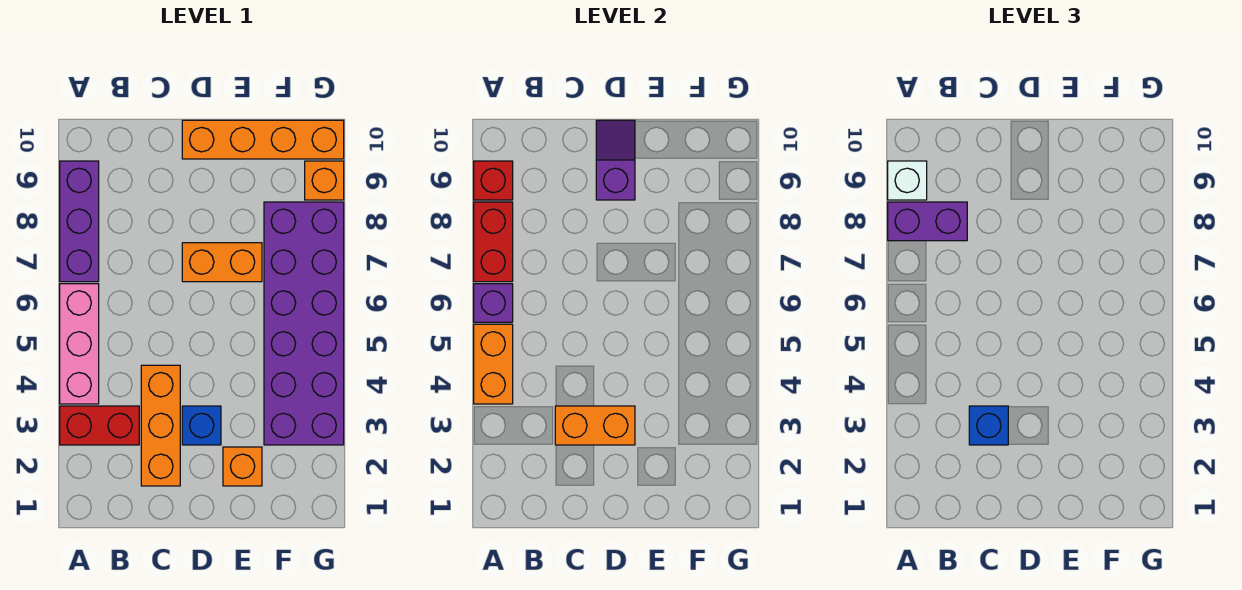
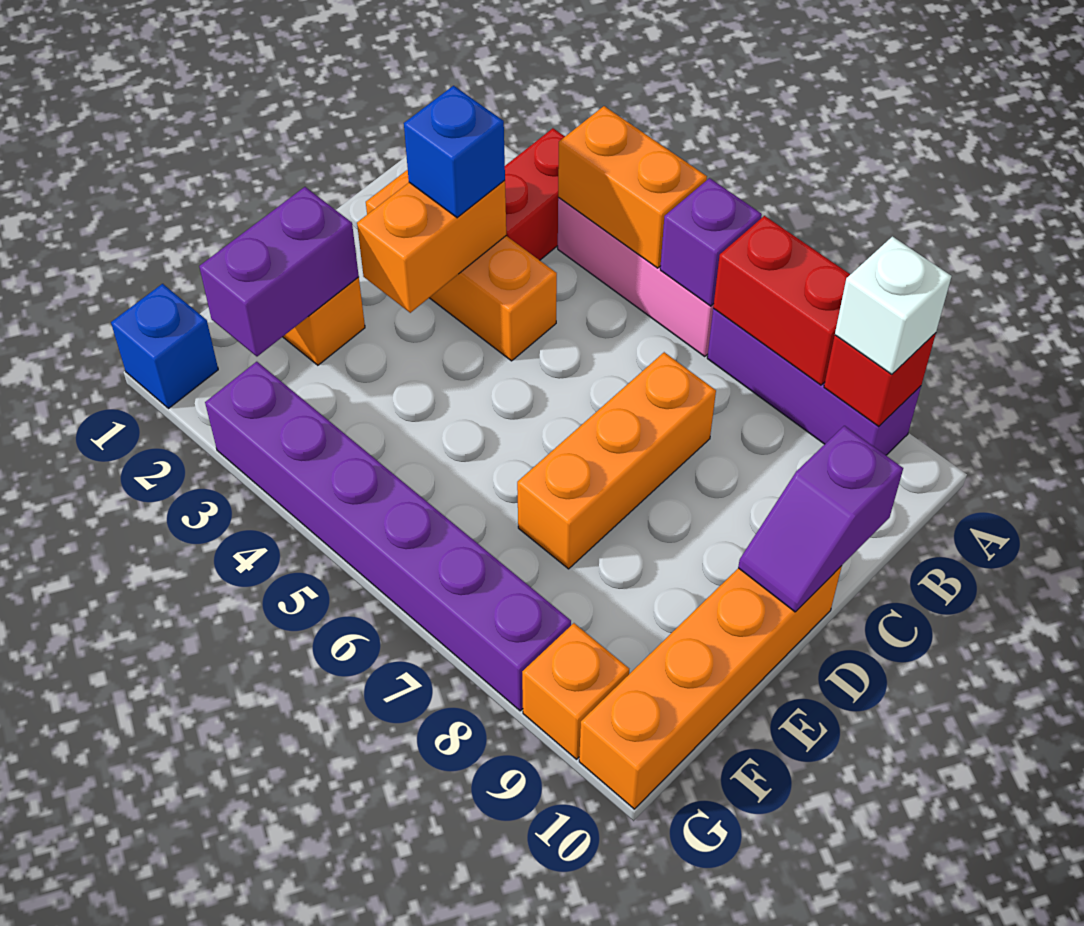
purple 1x2 brick [888,202,967,241] -> purple 1x2 brick moved to [199,187,359,356]
blue 1x1 brick [182,406,221,445] -> blue 1x1 brick moved to [111,284,218,408]
orange 1x2 brick [182,243,262,282] -> orange 1x3 brick [517,352,716,569]
purple 1x2 slope [596,120,635,200] -> purple 1x2 slope turned to [738,426,903,612]
purple 2x6 brick [264,202,344,445] -> purple 1x6 brick [205,362,571,711]

